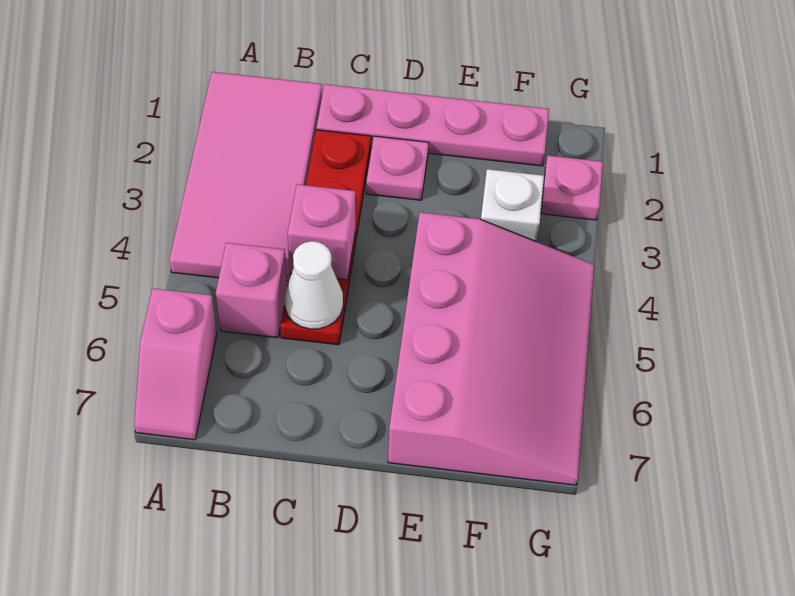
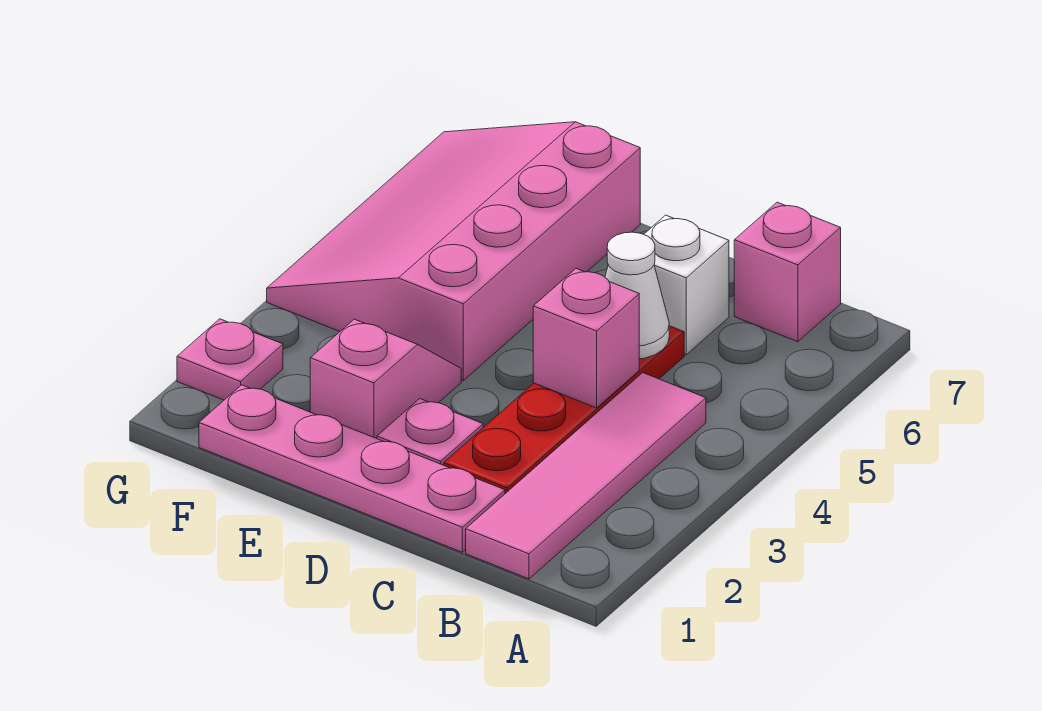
pink 2x4 tile [169,72,322,285] -> pink 1x4 tile [466,373,706,579]
pink 1x2 slope [134,288,217,440] -> pink 1x2 slope moved to [310,319,461,439]
pink 1x1 brick [216,243,287,338] -> pink 1x1 brick moved to [734,202,841,342]
white 1x1 brick [481,169,544,242] -> white 1x1 brick moved to [644,215,729,355]

